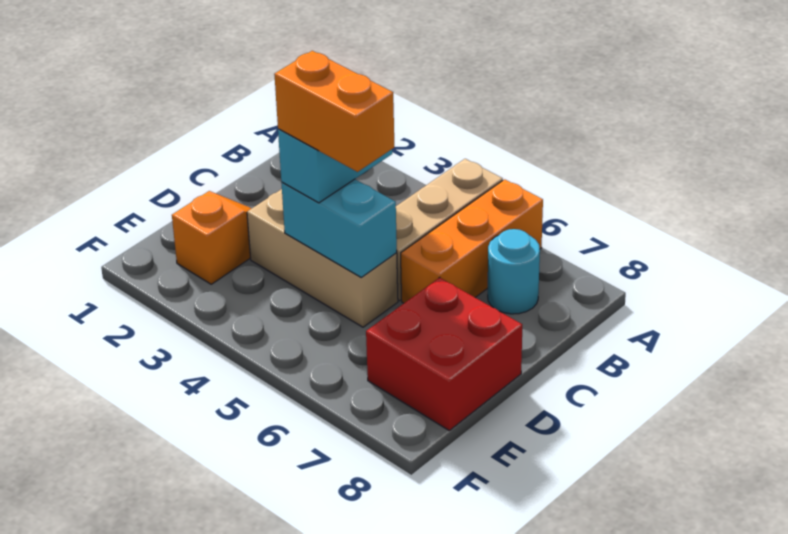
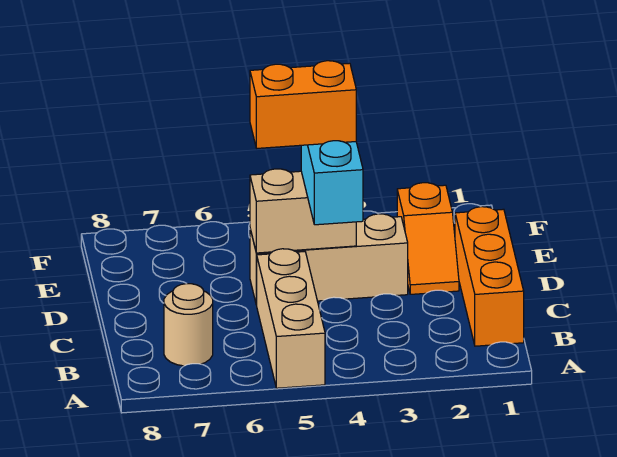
orange 1x3 brick [401,179,543,303] -> orange 1x3 brick moved to [455,207,524,346]
cyan 1x1 round brick [488,229,540,314] -> tan 1x1 round brick [164,284,213,366]
cyan 1x2 brick [281,179,397,277] -> tan 1x2 brick [250,169,356,253]
red 2x2 brick [366,277,522,431] -> none

